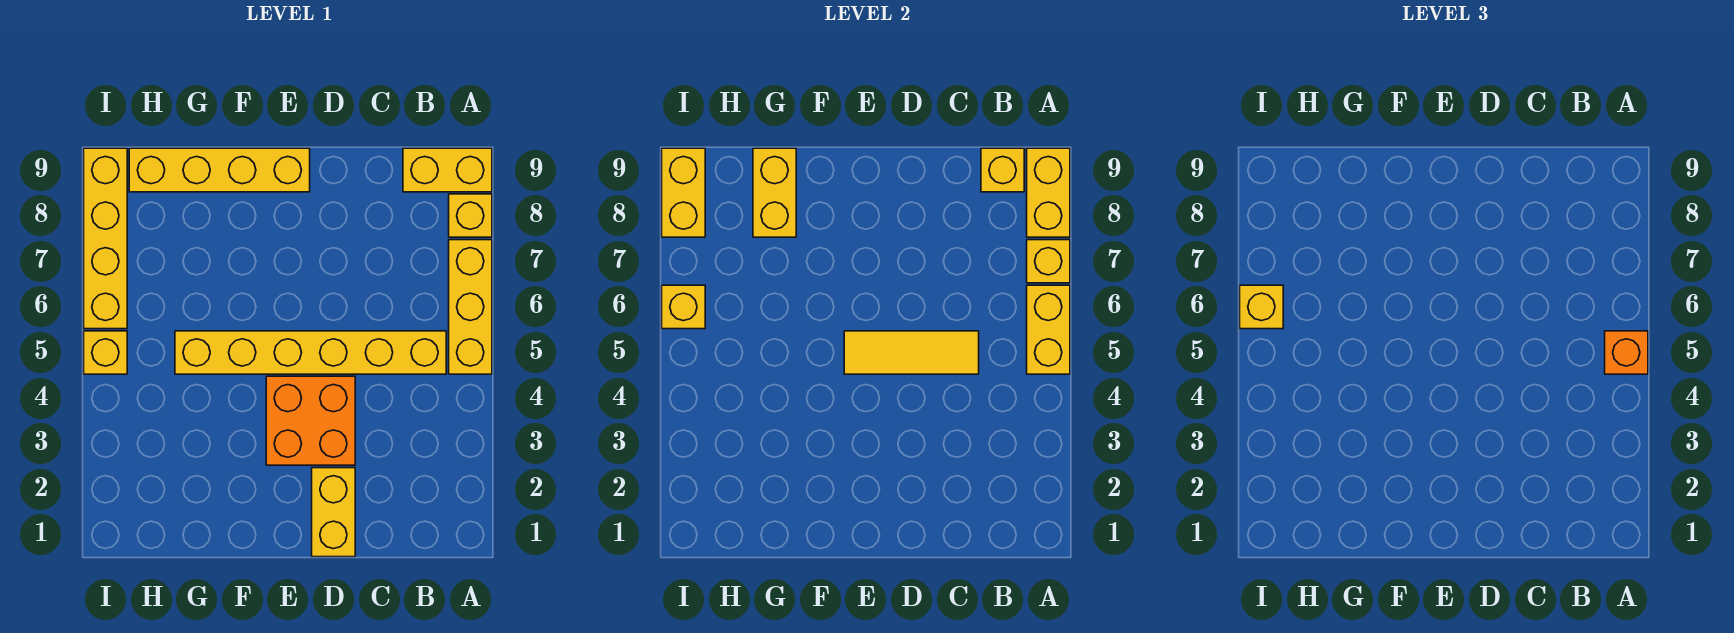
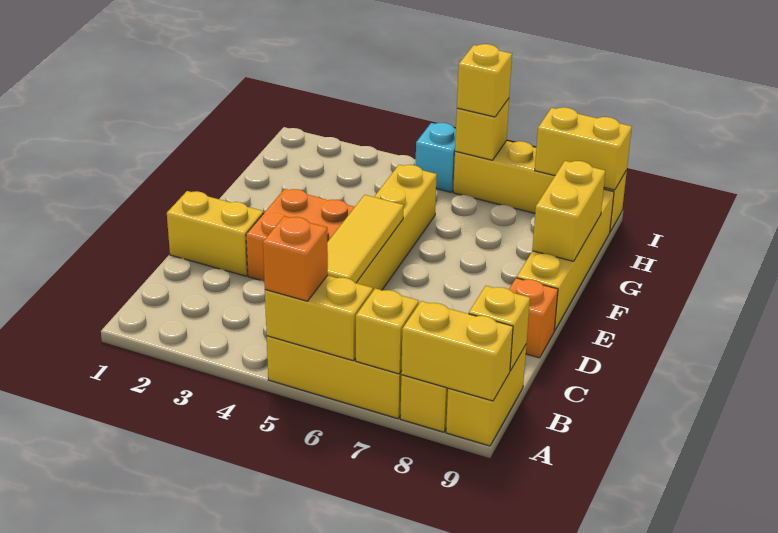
none -> orange 1x1 brick [509,278,558,358]
yellow 1x2 brick [753,148,796,237] -> yellow 1x2 brick turned to [532,161,605,261]
yellow 1x1 brick [84,331,127,374] -> cyan 1x1 brick [415,123,456,192]

